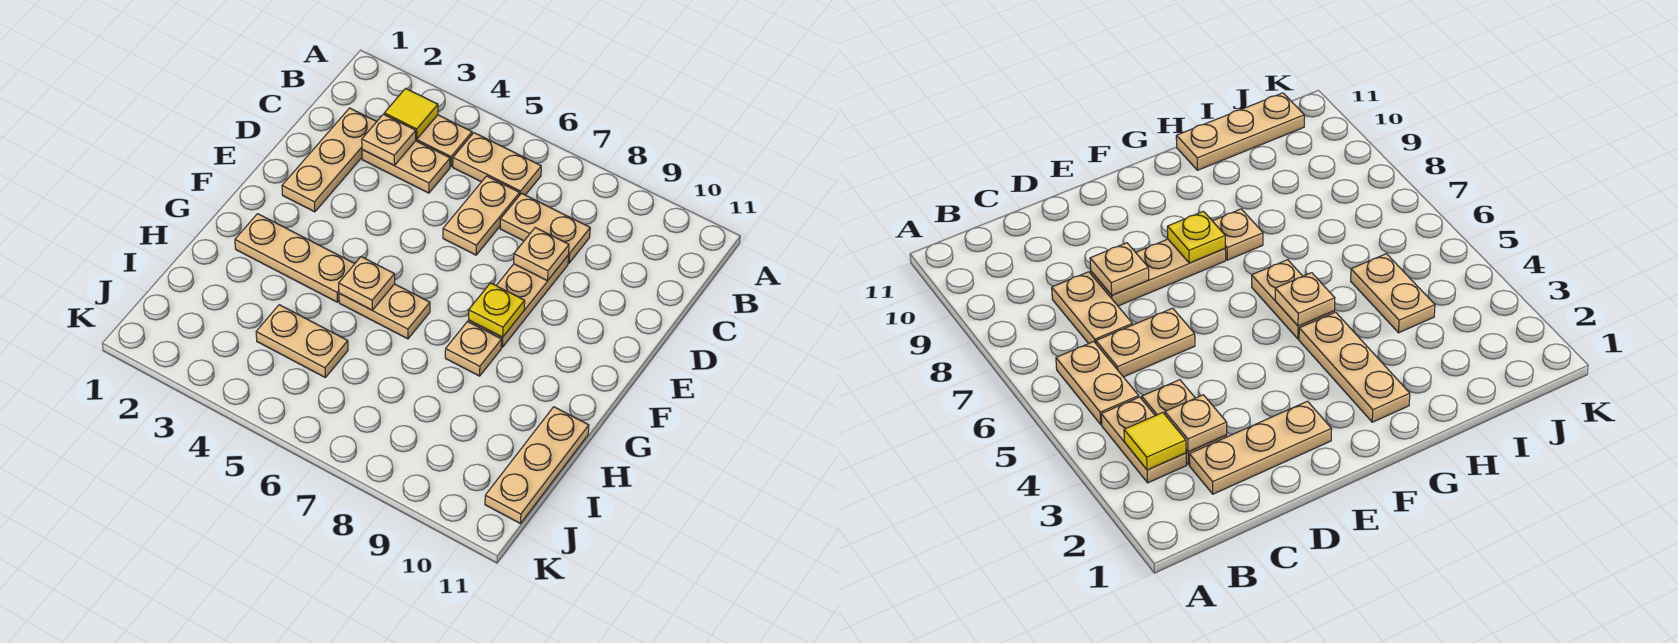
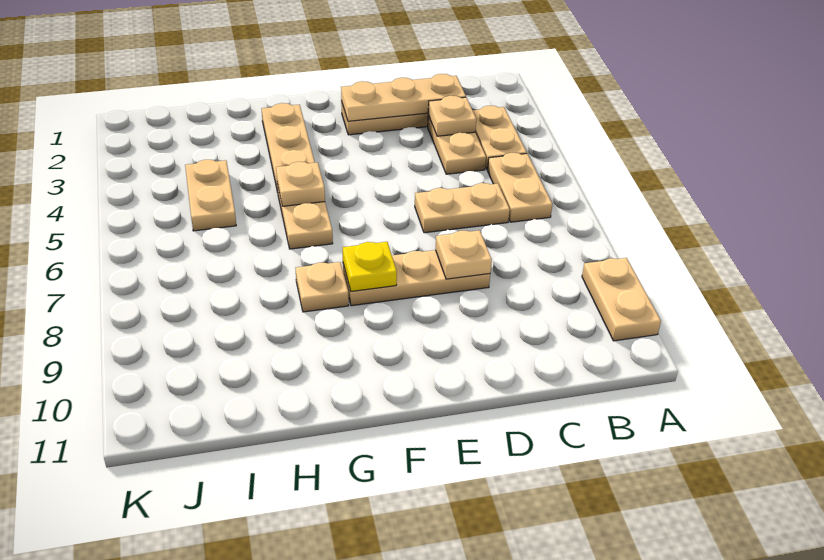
yellow 1x1 tile [384,88,438,139] -> none
tan 1x2 plate [500,193,590,263] -> tan 1x2 plate moved to [582,258,661,341]
tan 1x3 plate [485,407,589,524] -> tan 1x3 plate moved to [341,74,466,121]

